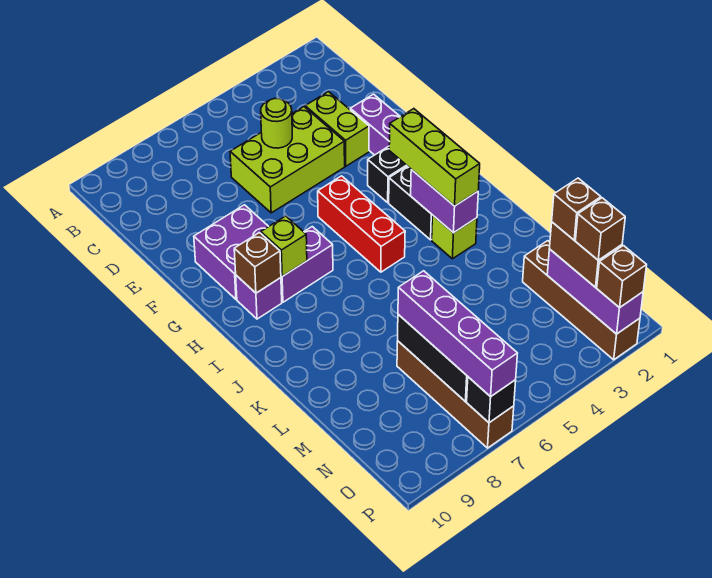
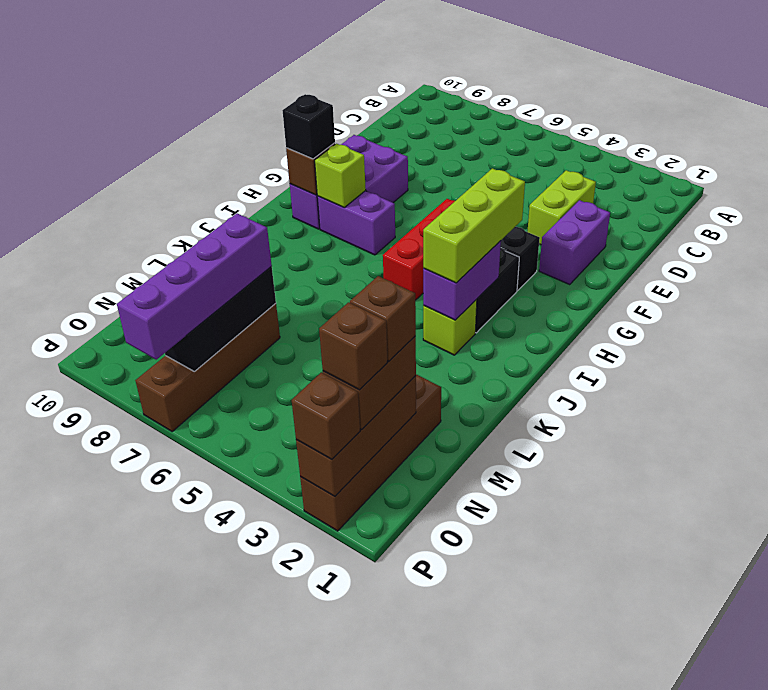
lime 2x3 brick [230,107,345,213] -> none
lime 1x1 round brick [261,98,292,148] -> none
purple 1x3 brick [547,249,643,334] -> brown 1x3 brick [296,376,416,496]
black 1x1 brick [467,377,516,423] -> black 1x1 brick moved to [282,94,335,159]

